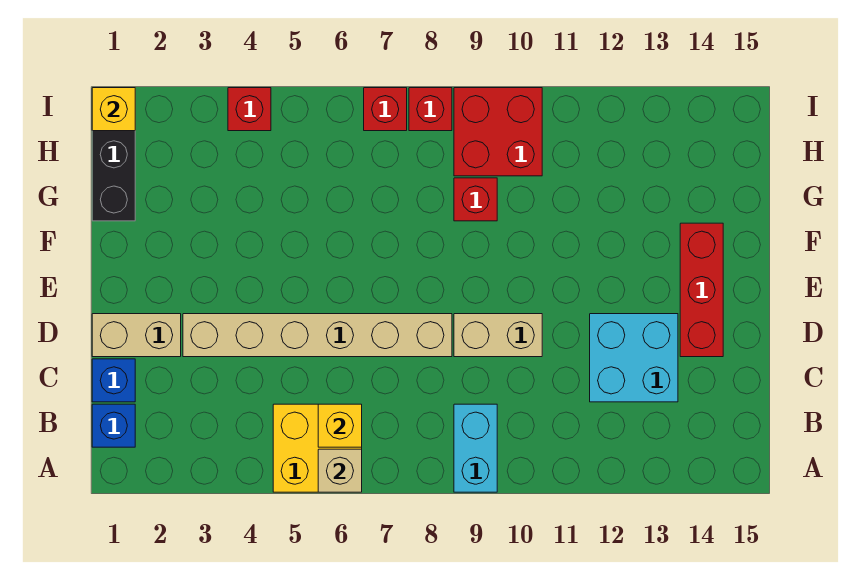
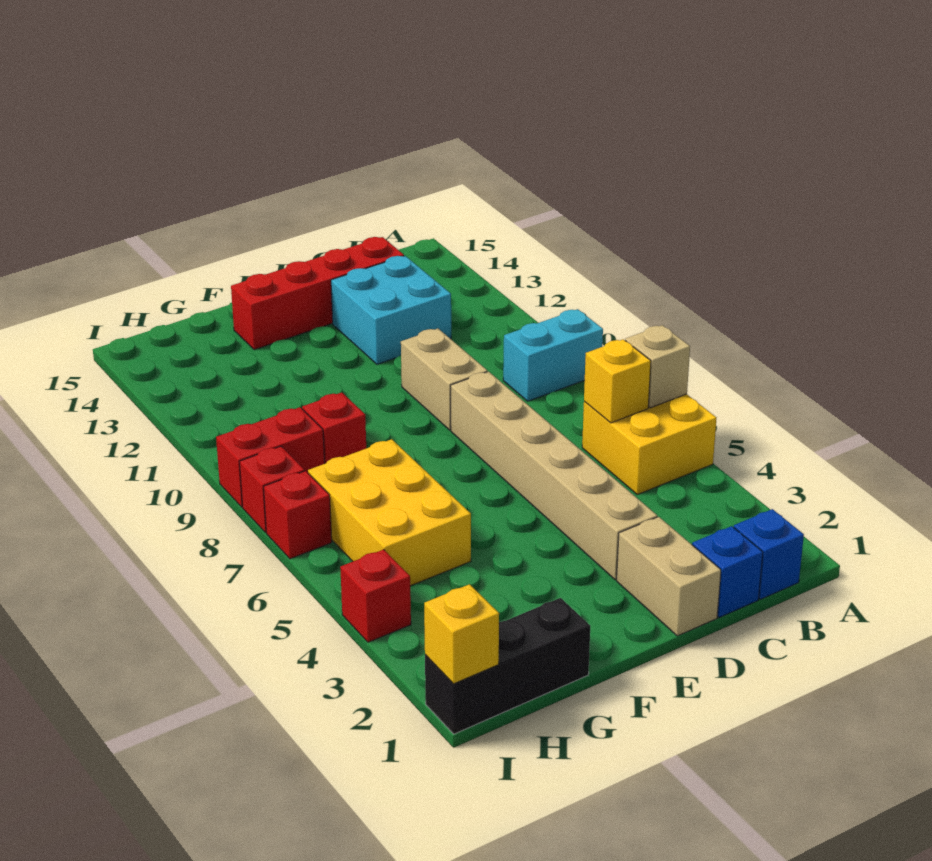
red 1x3 brick [680,223,723,357] -> red 1x4 brick [231,237,404,350]
none -> yellow 2x3 brick [308,439,471,586]
red 2x2 brick [454,88,542,176] -> red 1x2 brick [216,407,325,507]

